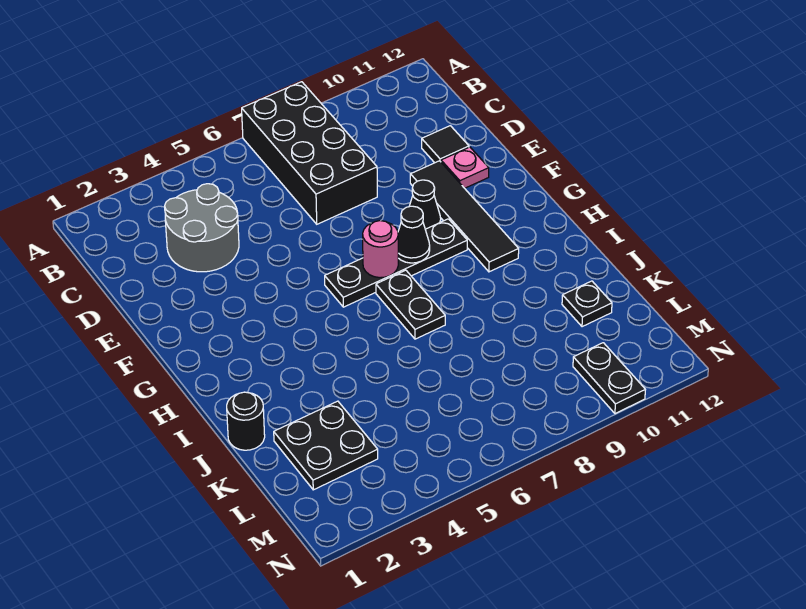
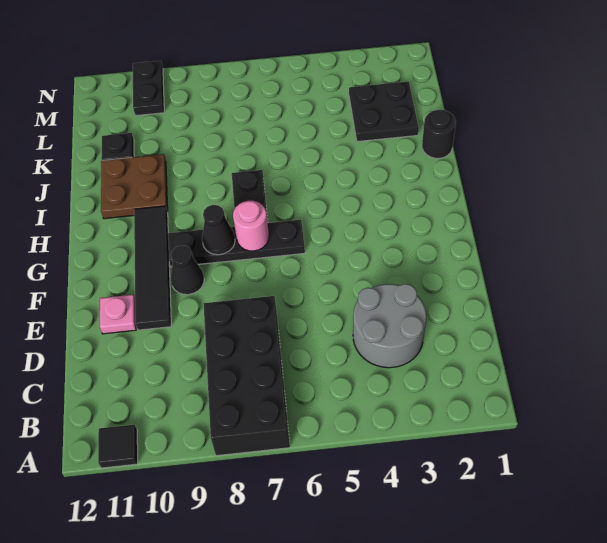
black 1x1 tile [422,126,469,163] -> black 1x1 tile moved to [98,425,138,468]
none -> brown 2x2 plate [101,154,168,219]

